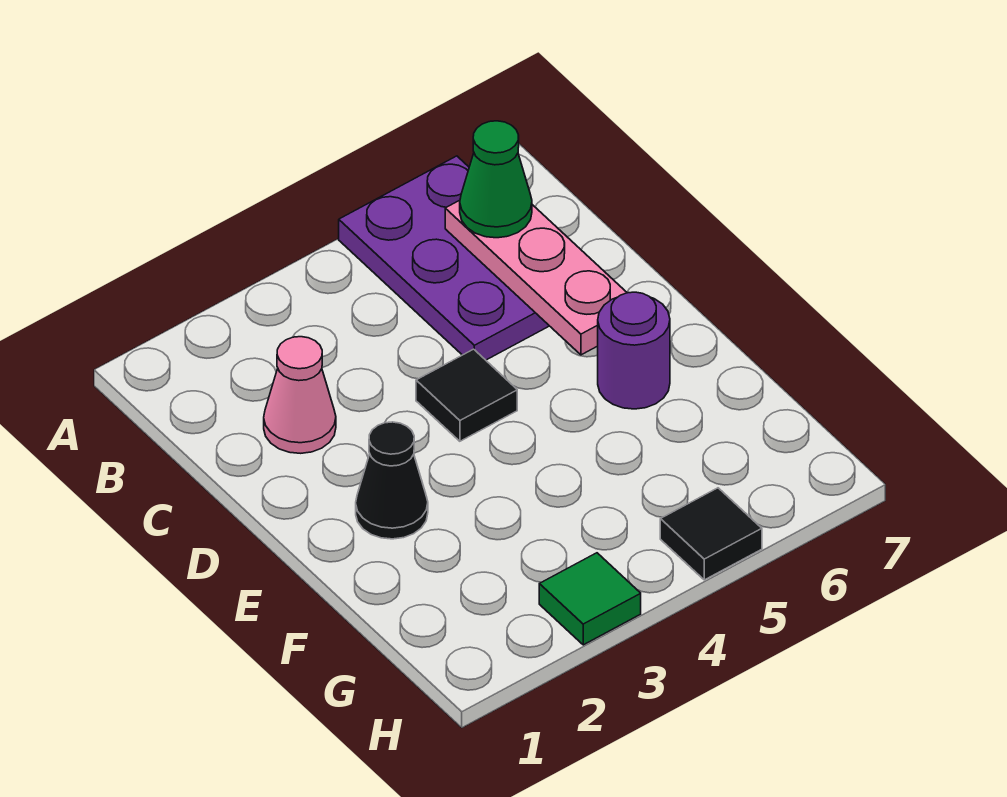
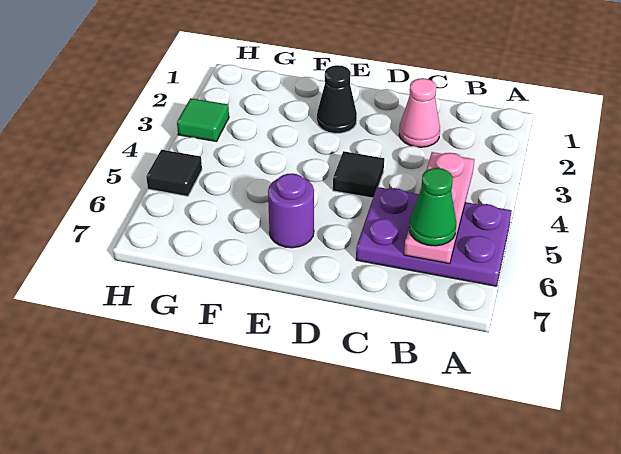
pink 1x3 plate [445,200,627,355] -> pink 1x3 plate turned to [404,152,474,264]

